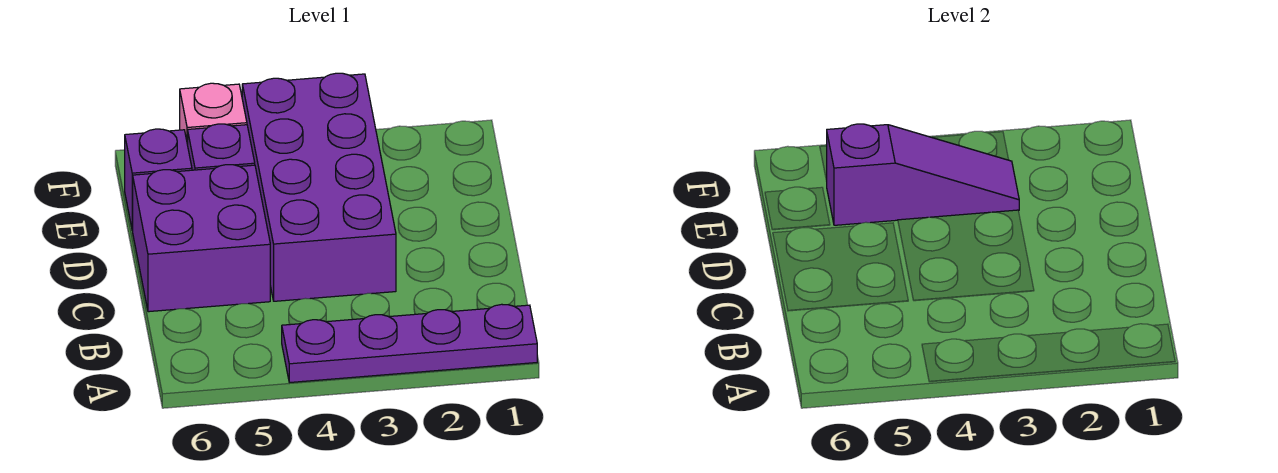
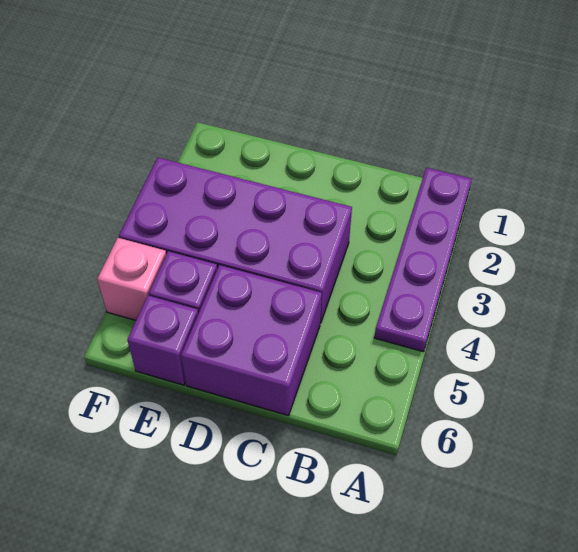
purple 1x3 slope [827,124,1019,225] -> none

